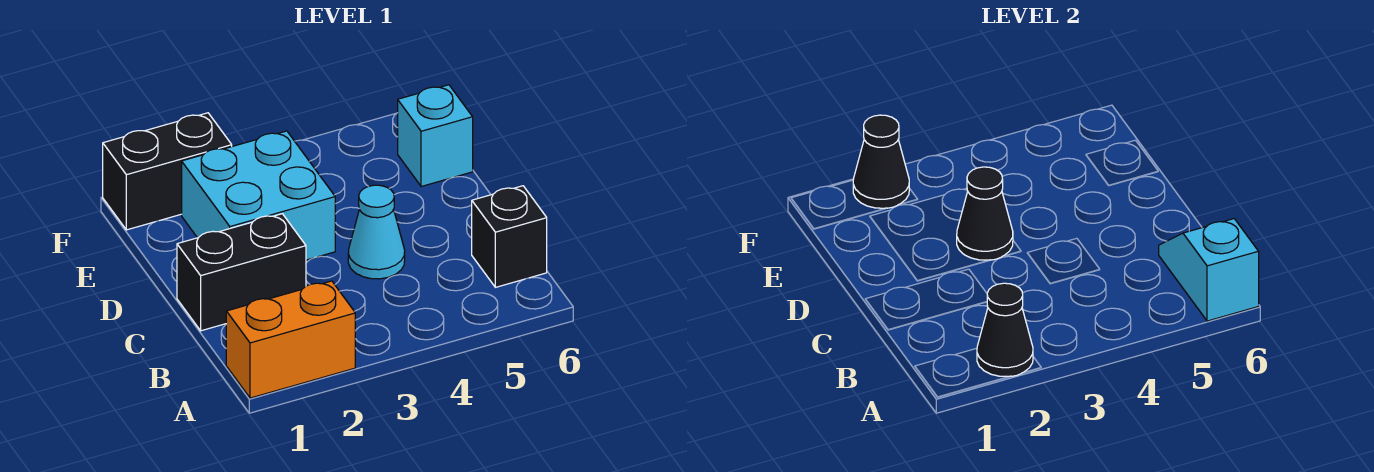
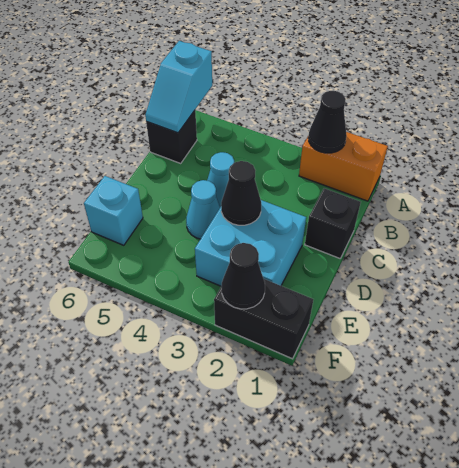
black 1x2 brick [177,214,306,331] -> black 1x1 brick [305,188,361,258]
none -> cyan 1x1 cone [186,180,220,239]

